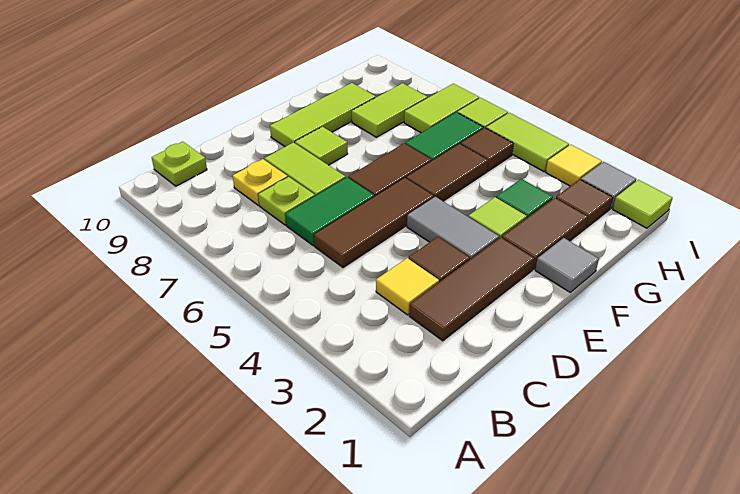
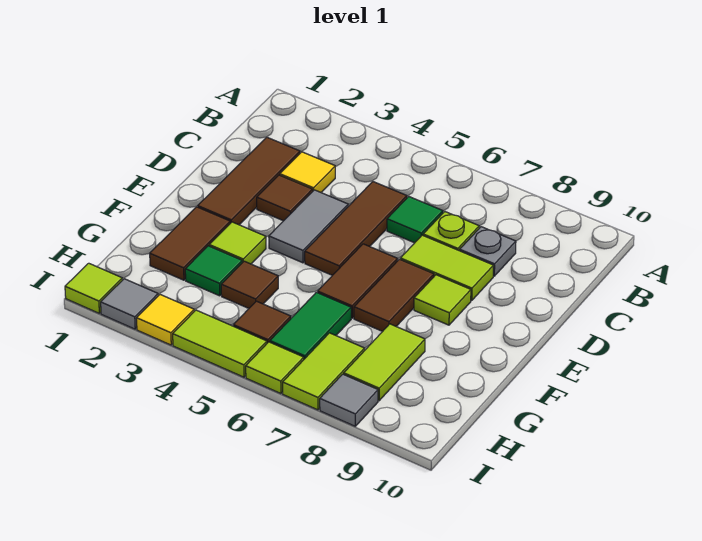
lime 1x1 plate [152,142,207,186] -> none
green 1x2 tile [285,177,374,246] -> green 1x1 tile [387,196,443,243]
yellow 1x1 plate [233,159,288,205] -> grey 1x1 plate [460,227,516,276]
grey 1x2 tile [407,197,499,259] -> grey 1x2 tile turned to [269,190,348,263]
lime 1x3 tile [270,83,376,147] -> none
grey 1x1 tile [535,238,599,292] -> grey 1x1 tile moved to [320,374,378,426]
brown 1x2 tile [406,144,488,201] -> brown 1x2 tile moved to [354,259,434,332]
brown 1x1 tile [556,179,613,228] -> brown 1x1 tile moved to [221,261,278,308]

